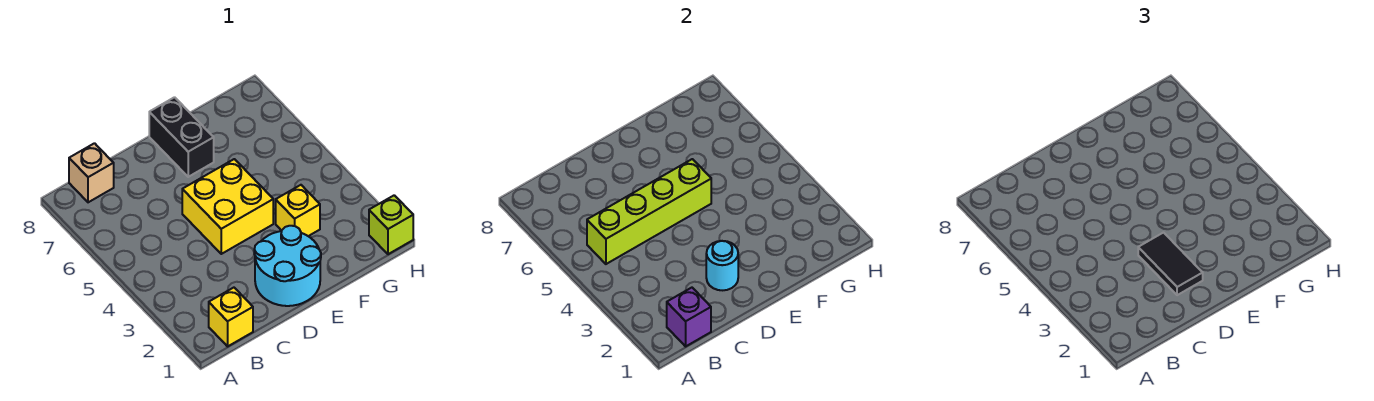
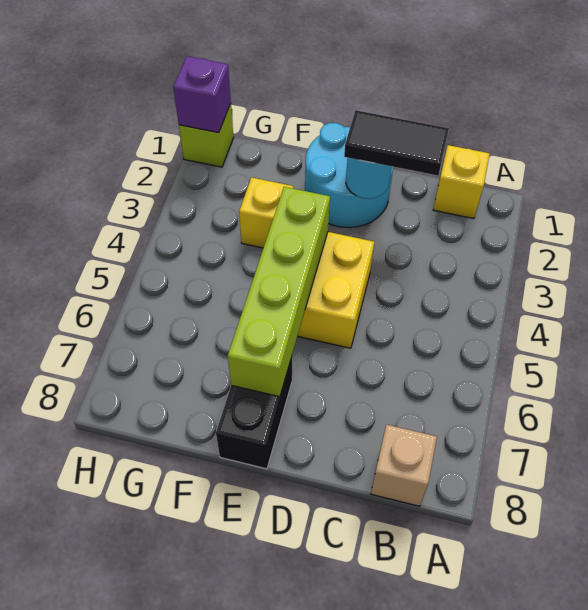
purple 1x1 brick [667,288,711,346] -> purple 1x1 brick moved to [173,56,231,133]
lime 1x4 brick [587,159,711,264] -> lime 1x4 brick turned to [228,187,330,397]
black 1x2 tile [1138,233,1203,295] -> black 1x2 tile turned to [344,110,449,176]

